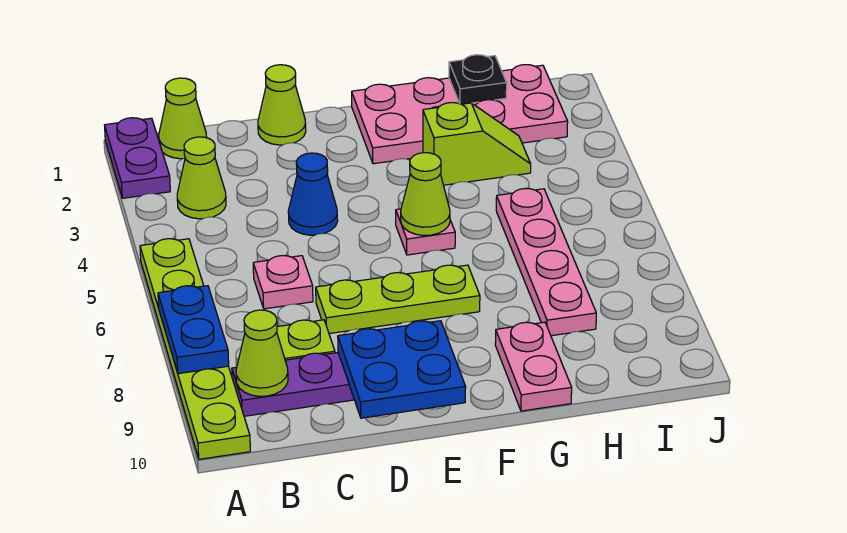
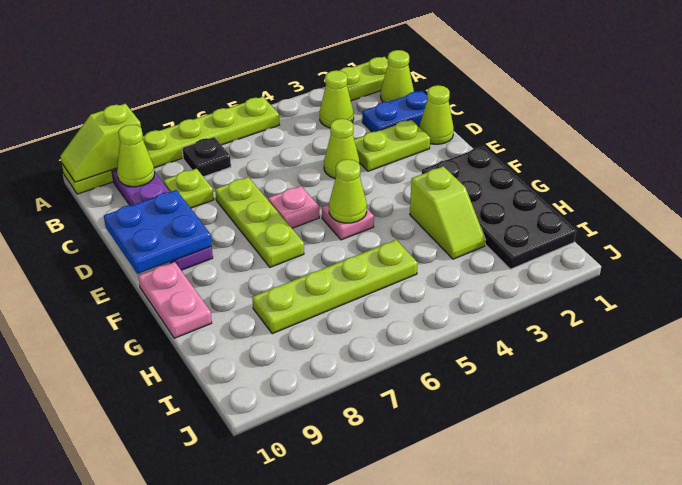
purple 1x2 plate [105,118,170,198] -> lime 1x2 plate [340,57,388,101]
blue 1x2 plate [158,286,229,374] -> blue 1x2 plate moved to [362,91,427,132]
none -> lime 1x2 slope [61,104,141,182]
pink 1x1 plate [253,256,313,309] -> pink 1x1 plate moved to [268,186,319,228]
none -> lime 1x2 plate [354,119,430,171]
blue 1x1 cone [288,153,338,235] -> lime 1x1 cone [324,119,360,178]
pink 2x4 plate [352,65,568,164] -> black 2x4 plate [422,147,576,269]
pink 1x2 plate [495,322,572,411] -> pink 1x2 plate turned to [138,262,212,338]
black 1x1 plate [449,55,507,104] -> black 1x1 plate moved to [182,137,231,177]
pink 1x4 plate [496,188,596,336] -> lime 1x4 plate [252,240,418,334]

